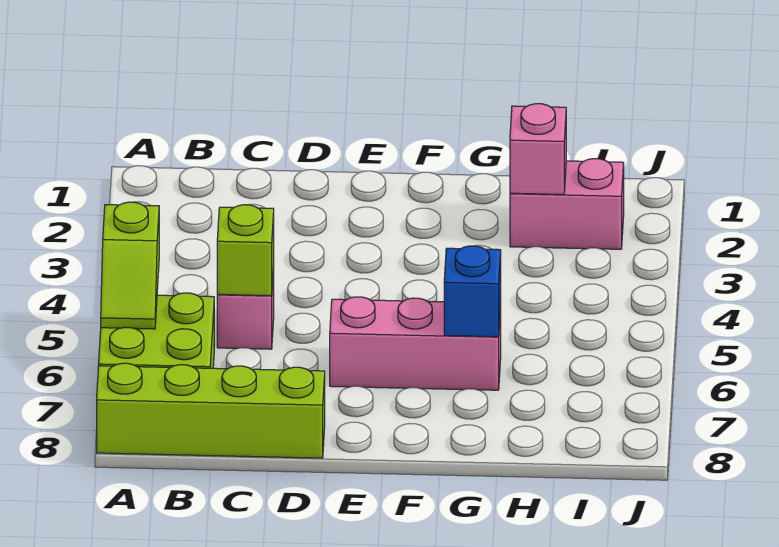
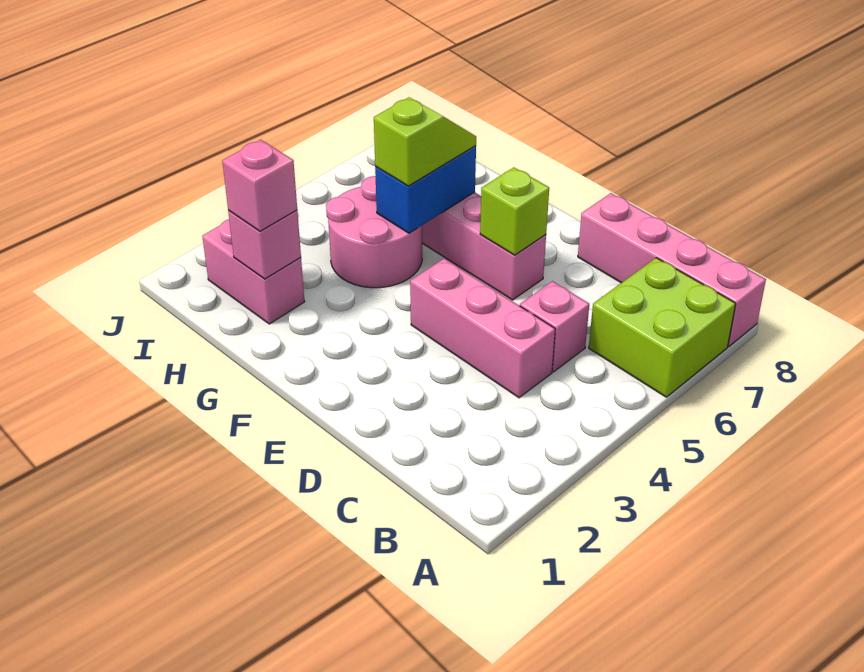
lime 1x2 slope [101,202,159,329] -> lime 1x2 slope moved to [374,97,476,186]
lime 1x4 brick [97,363,325,458] -> pink 1x4 brick [578,193,766,346]
none -> pink 1x3 brick [410,258,555,398]
lime 1x1 brick [217,205,274,296] -> lime 1x1 brick moved to [480,167,549,255]
none -> pink 2x2 round brick [326,176,422,288]
blue 1x1 brick [444,246,501,337] -> blue 1x2 brick [375,146,476,233]
none -> pink 1x1 brick [222,139,297,231]

